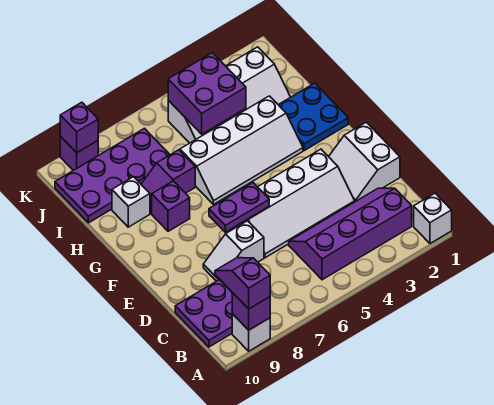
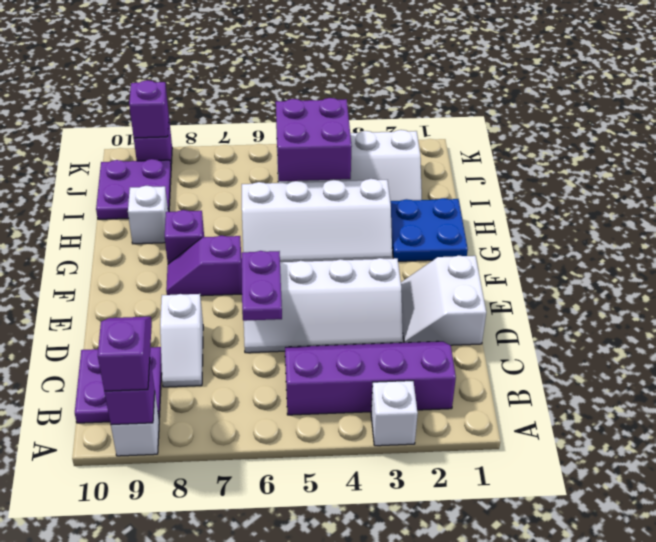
white 1x1 brick [414,193,452,243] -> white 1x1 brick moved to [371,381,418,446]
white 1x2 slope [203,221,264,283] -> white 1x2 slope turned to [160,294,203,387]
purple 1x2 plate [209,183,269,232] -> purple 1x2 plate turned to [242,251,282,321]
purple 1x2 slope [141,150,195,214] -> purple 1x2 slope moved to [166,236,242,296]
purple 2x4 plate [55,128,170,223] -> purple 2x2 plate [96,159,171,219]

